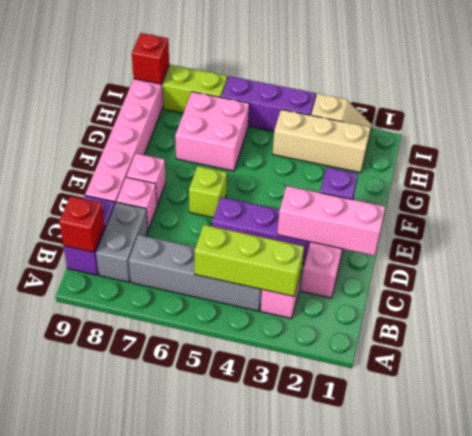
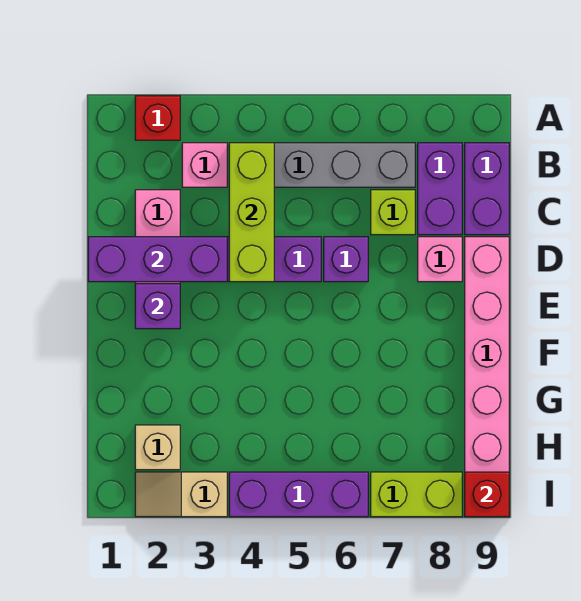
lime 1x3 brick [195,225,304,296] -> lime 1x3 brick turned to [229,143,274,282]
grey 1x2 brick [96,202,148,282] -> purple 1x2 brick [418,143,462,235]
red 1x1 brick [59,196,104,252] -> red 1x1 brick moved to [135,96,180,140]
pink 1x3 brick [277,186,385,256] -> purple 1x3 brick [88,237,227,282]
none -> purple 1x1 brick [324,237,368,282]
lime 1x1 brick [189,166,227,218] -> lime 1x1 brick moved to [371,190,415,235]
pink 1x1 brick [126,153,166,205] -> none
pink 2x2 brick [175,92,249,171] -> none
tan 1x3 brick [273,109,370,173] -> tan 1x1 brick [135,425,180,470]

